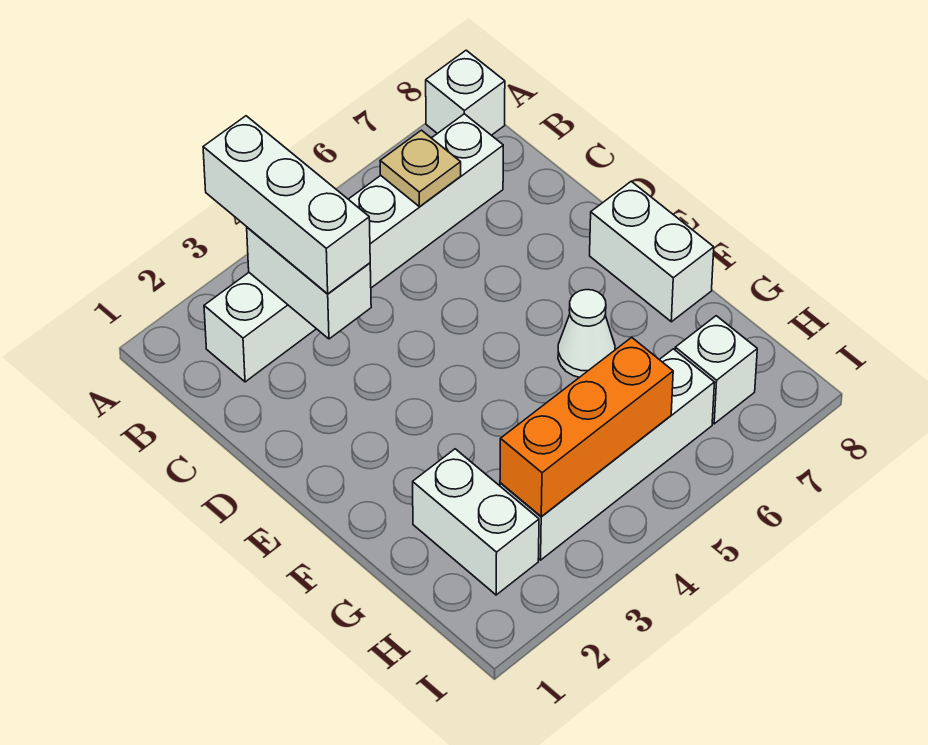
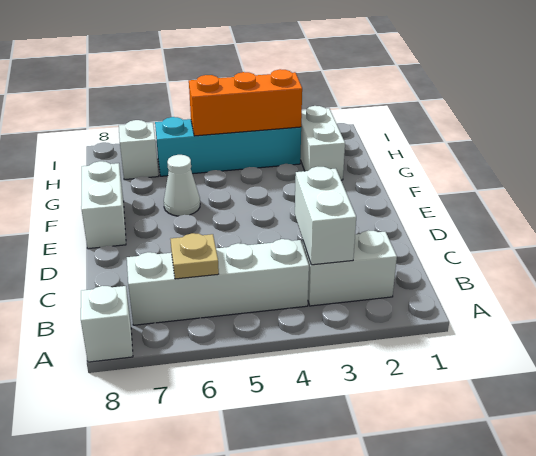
white 1x3 brick [203,116,370,294] -> none
white 1x4 brick [500,349,715,560] -> cyan 1x4 brick [155,117,301,176]

